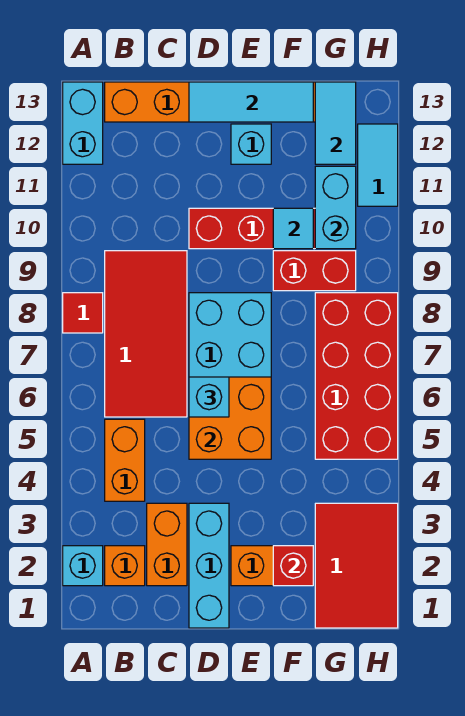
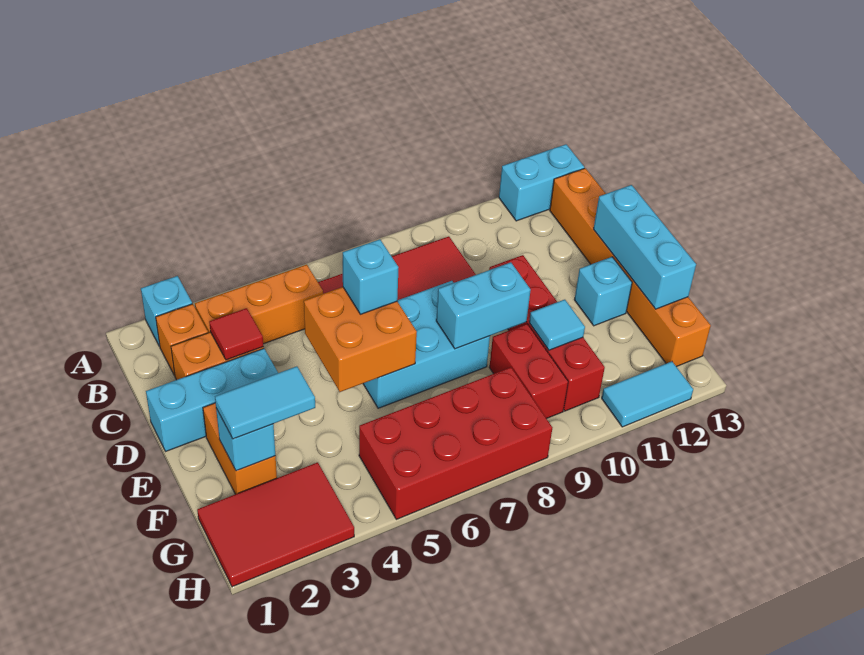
red 1x1 tile [63,293,103,333] -> red 1x1 tile moved to [209,308,263,360]
orange 1x2 brick [105,419,145,501] -> orange 1x3 brick [195,265,323,344]
cyan 1x3 tile [189,82,313,122] -> cyan 1x3 brick [594,185,696,309]
red 1x1 brick [273,546,313,586] -> cyan 1x1 brick [216,408,275,471]
cyan 1x2 brick [315,166,356,249] -> cyan 1x2 brick moved to [436,262,531,349]
cyan 1x2 tile [315,82,356,164] -> cyan 1x2 tile moved to [215,366,315,439]

